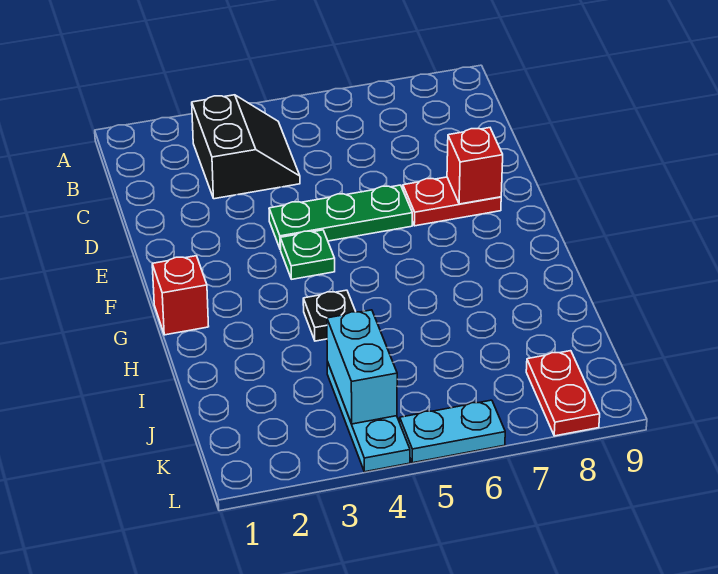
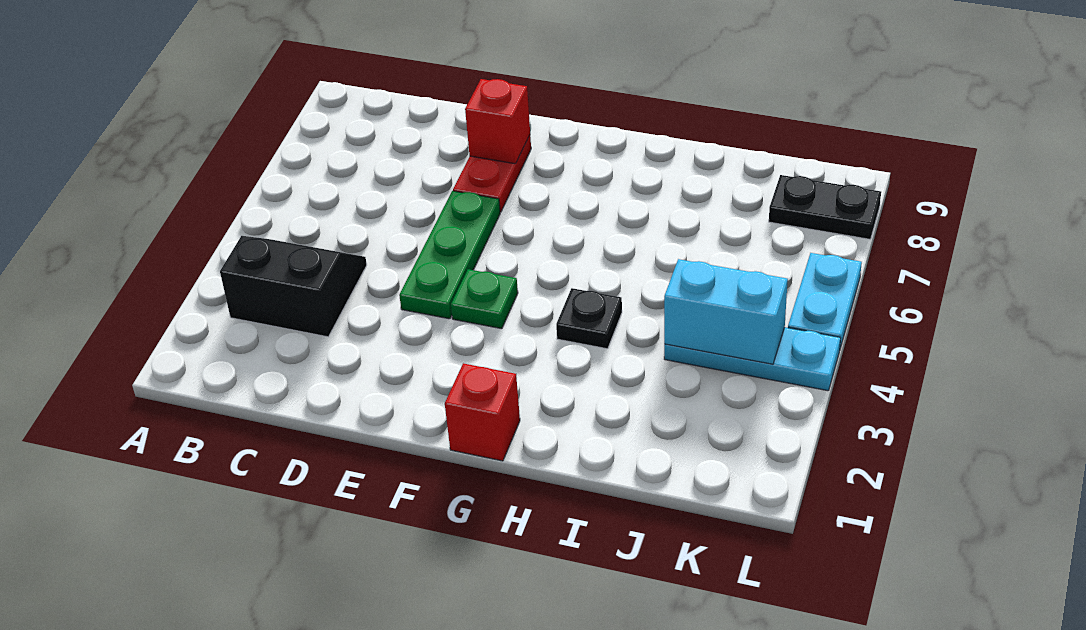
red 1x2 plate [526,351,600,436] -> black 1x2 plate [769,175,881,239]

